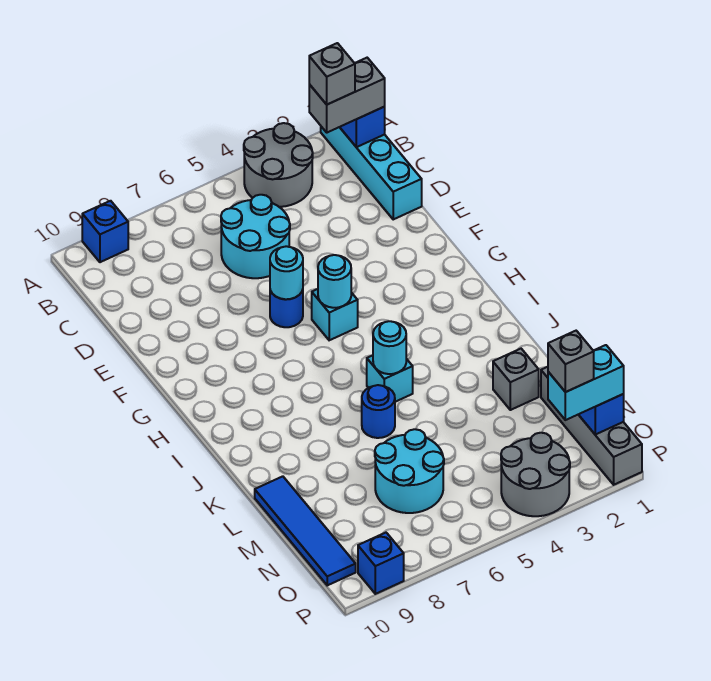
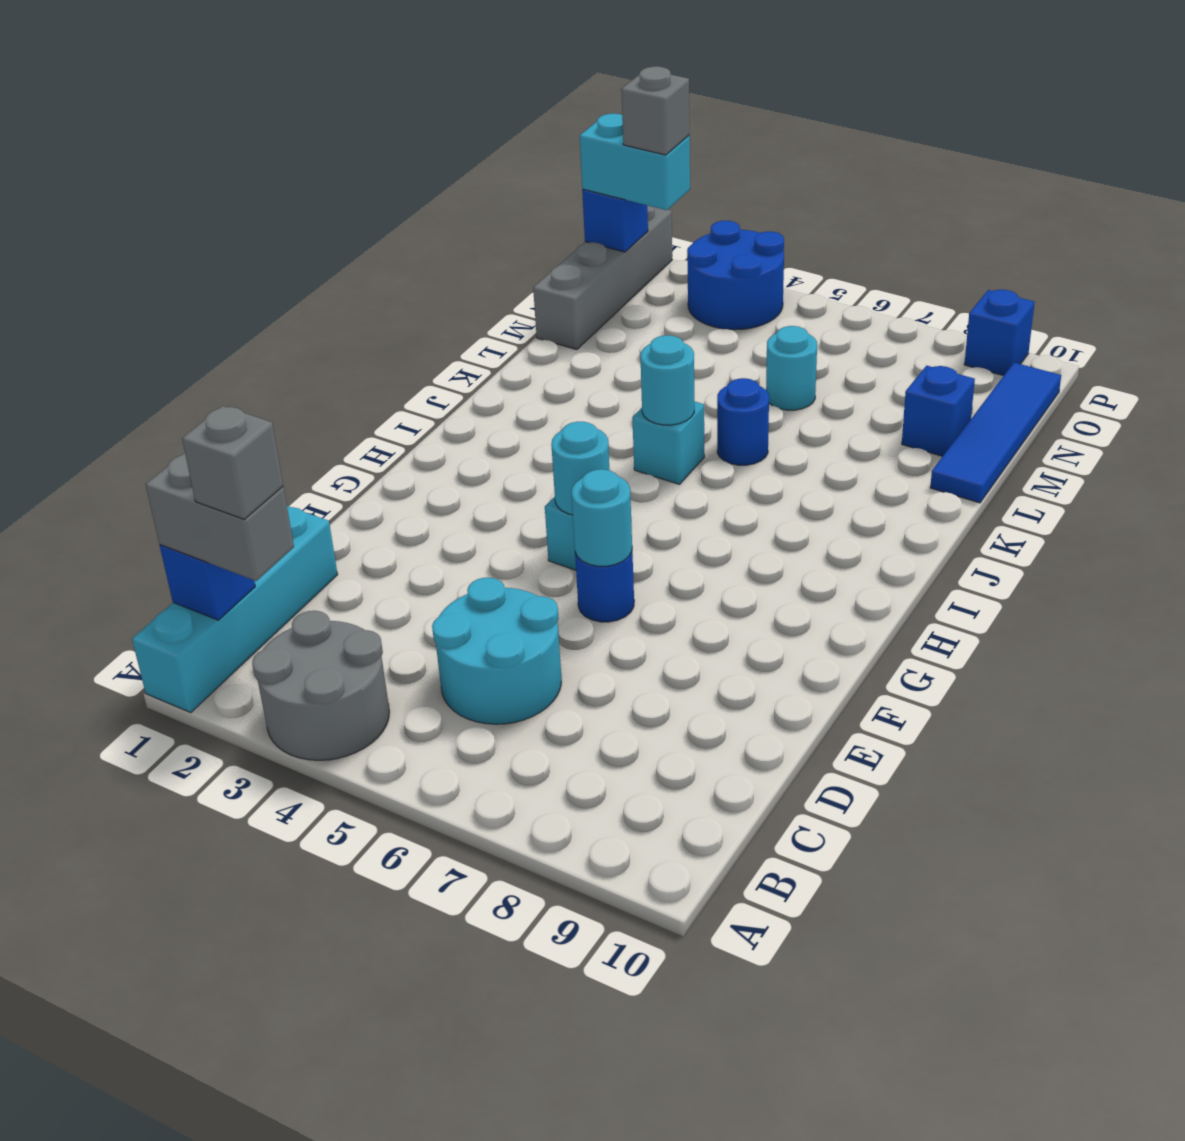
blue 1x1 brick [82,201,128,262] -> blue 1x1 brick moved to [902,366,975,456]
grey 1x1 brick [493,349,539,410] -> none
cyan 2x2 round brick [375,429,444,513] -> cyan 1x1 round brick [766,326,817,410]
grey 2x2 round brick [501,433,570,516] -> blue 2x2 round brick [687,221,784,330]

